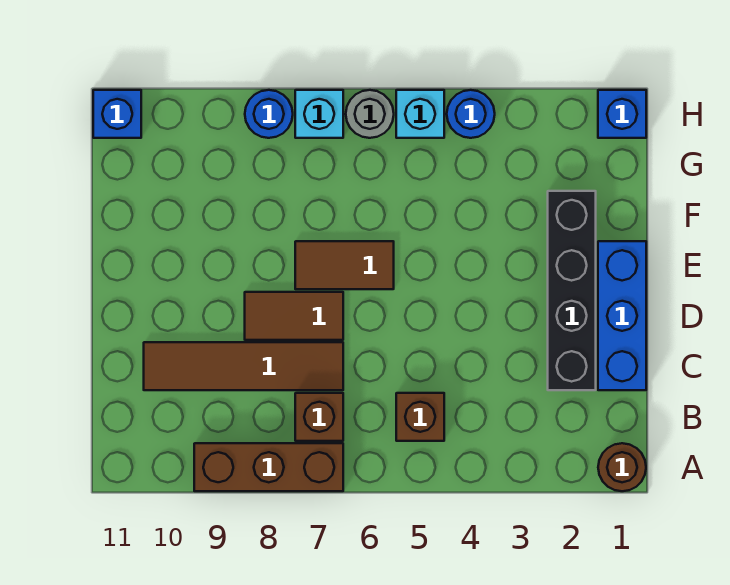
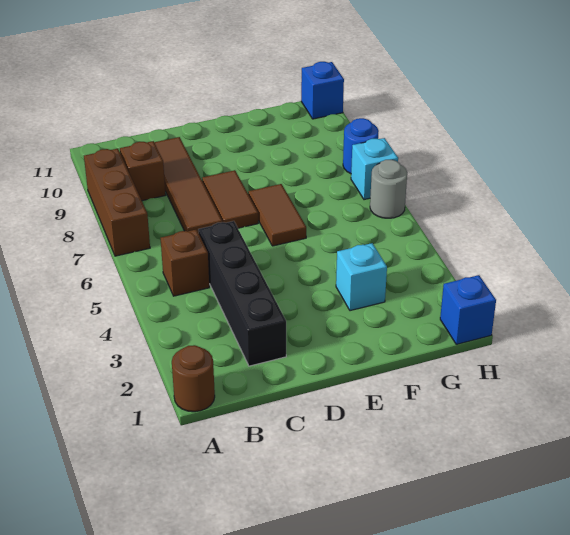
brown 1x1 brick [295,393,343,441] -> brown 1x1 brick moved to [120,141,166,201]
blue 1x3 brick [598,241,646,390] -> none
black 1x4 brick [548,191,596,390] -> black 1x4 brick turned to [198,221,286,366]
blue 1x1 round brick [447,90,495,138] -> none
cyan 1x1 brick [396,90,444,138] -> cyan 1x1 brick moved to [336,243,387,311]

